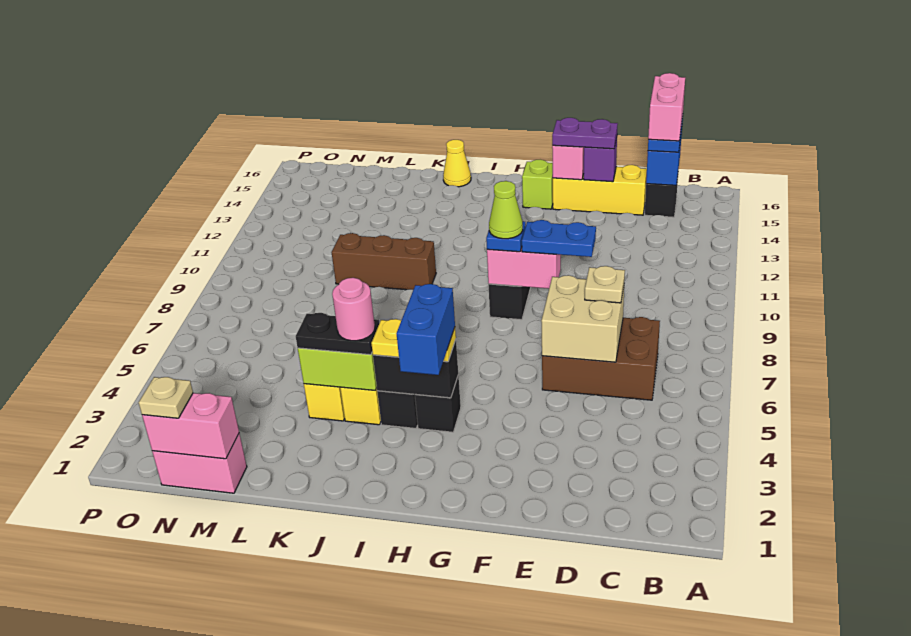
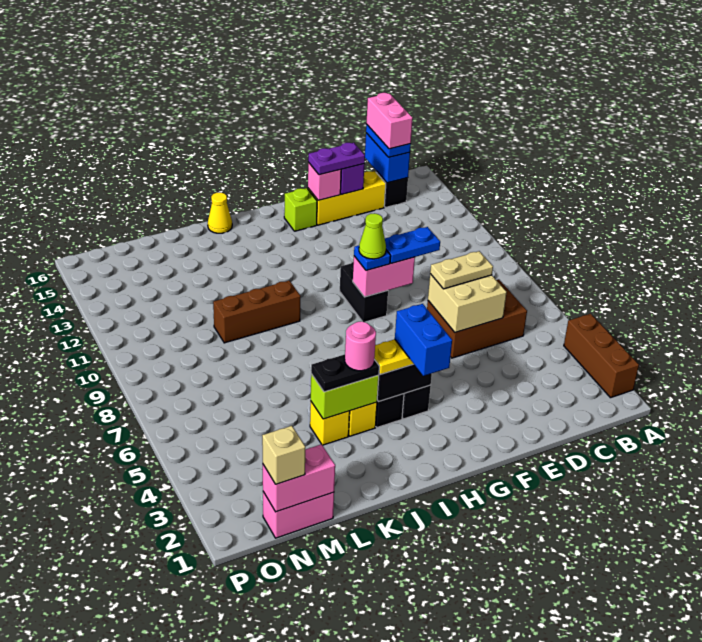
none -> brown 1x3 brick [564,314,639,398]
tan 1x1 plate [585,266,625,303] -> tan 1x2 plate [430,251,493,289]
tan 1x1 plate [139,377,193,418] -> tan 1x1 brick [262,426,305,484]

